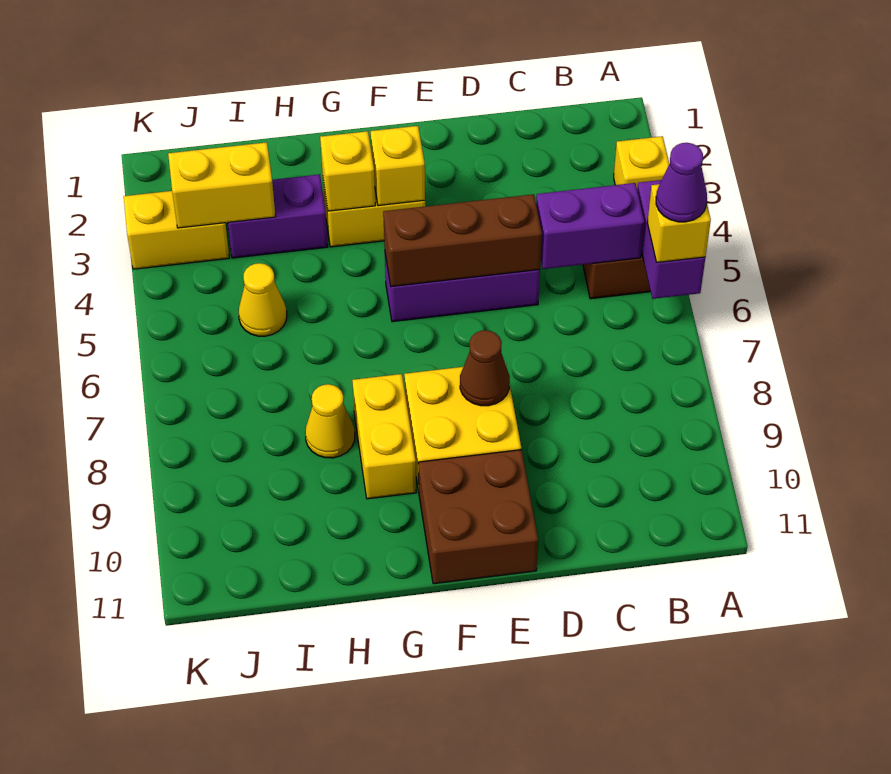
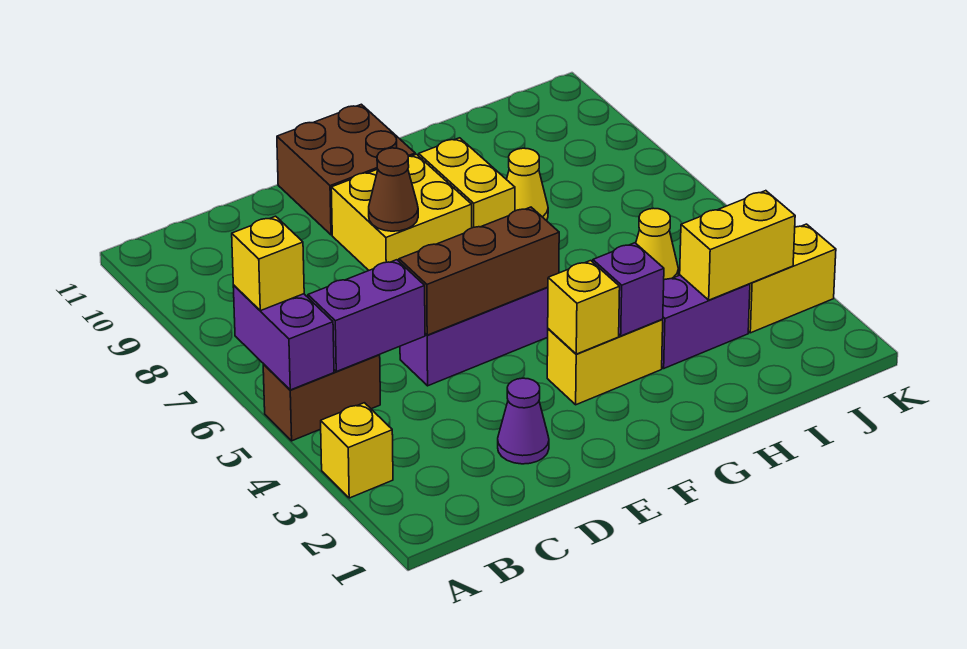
purple 1x1 cone [656,143,707,222] -> purple 1x1 cone moved to [498,378,549,464]
yellow 1x1 brick [320,131,375,211] -> purple 1x1 brick [593,243,664,336]

